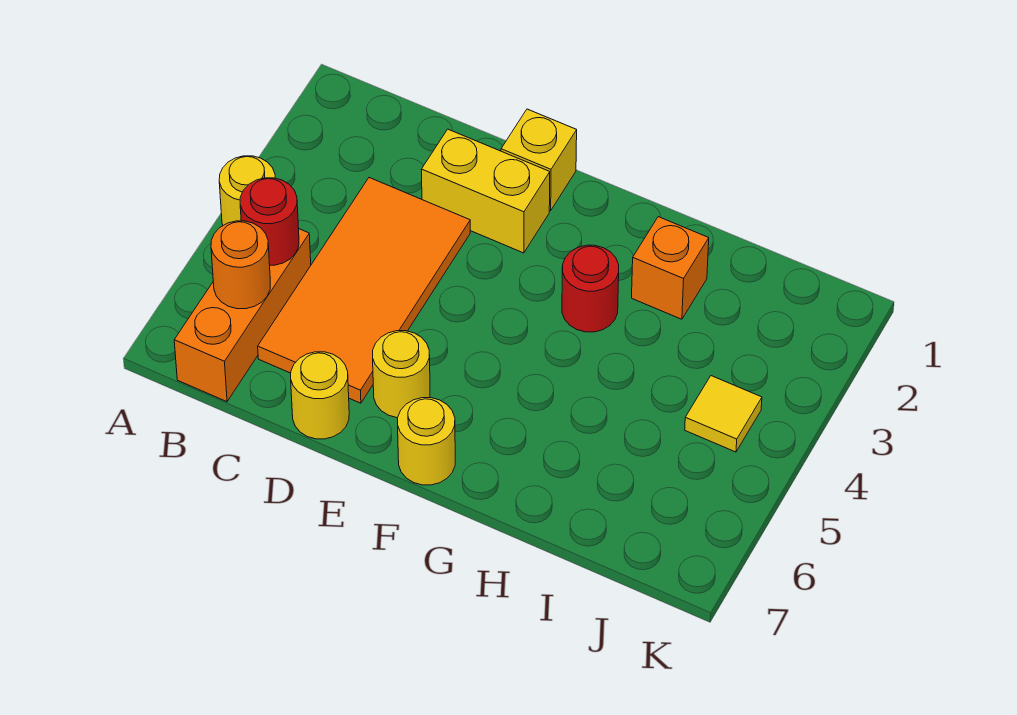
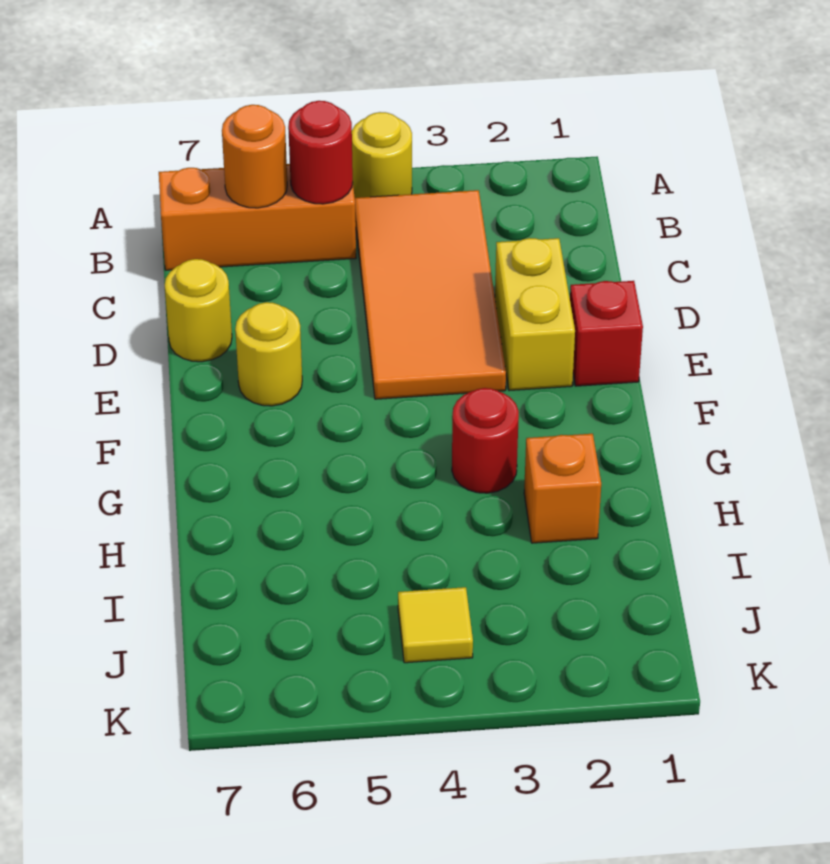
orange 2x4 tile [258,178,470,403] -> orange 2x4 tile turned to [355,190,506,399]
yellow 1x1 brick [501,109,577,211] -> red 1x1 brick [570,281,643,386]
yellow 1x1 round brick [398,398,455,485] -> none

